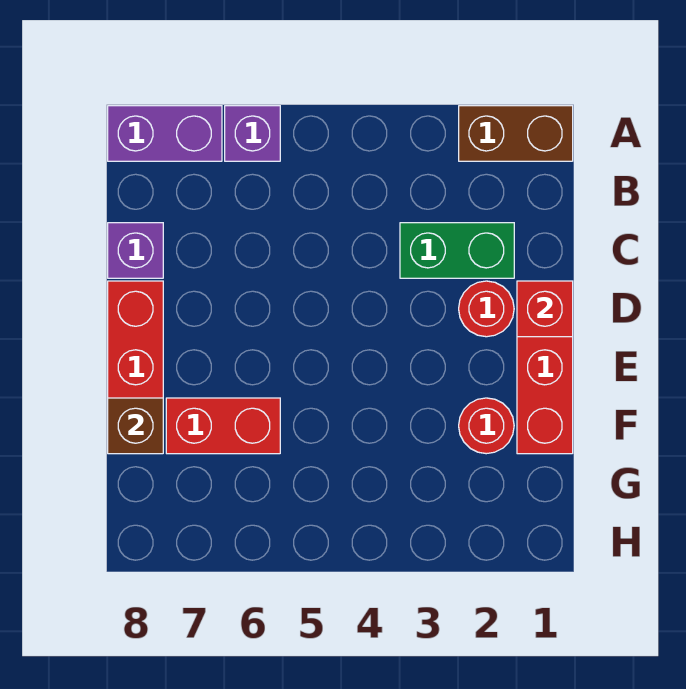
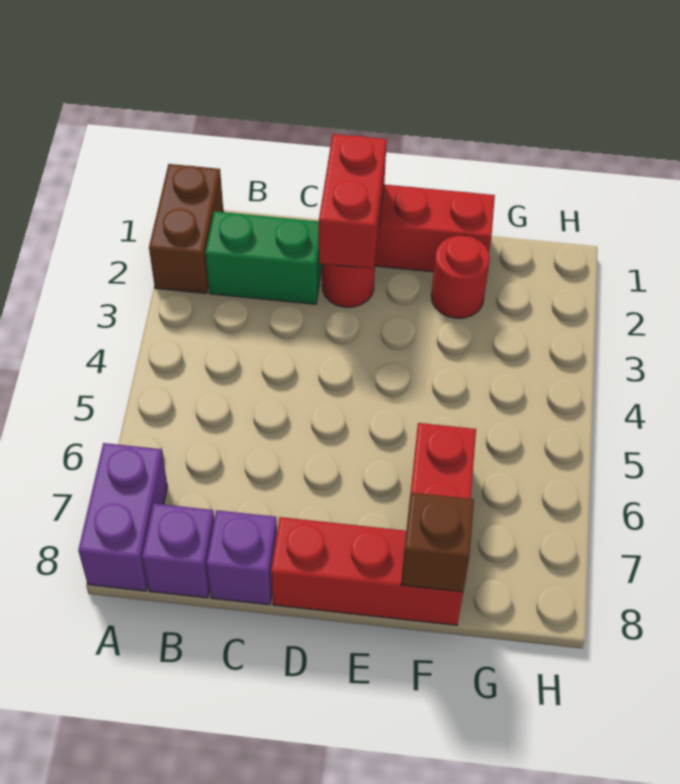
purple 1x1 brick [225,106,280,161] -> purple 1x1 brick moved to [142,504,214,598]
green 1x2 brick [400,223,514,278] -> green 1x2 brick turned to [205,211,322,304]
red 1x1 brick [517,281,573,337] -> red 1x2 brick [319,134,387,269]

